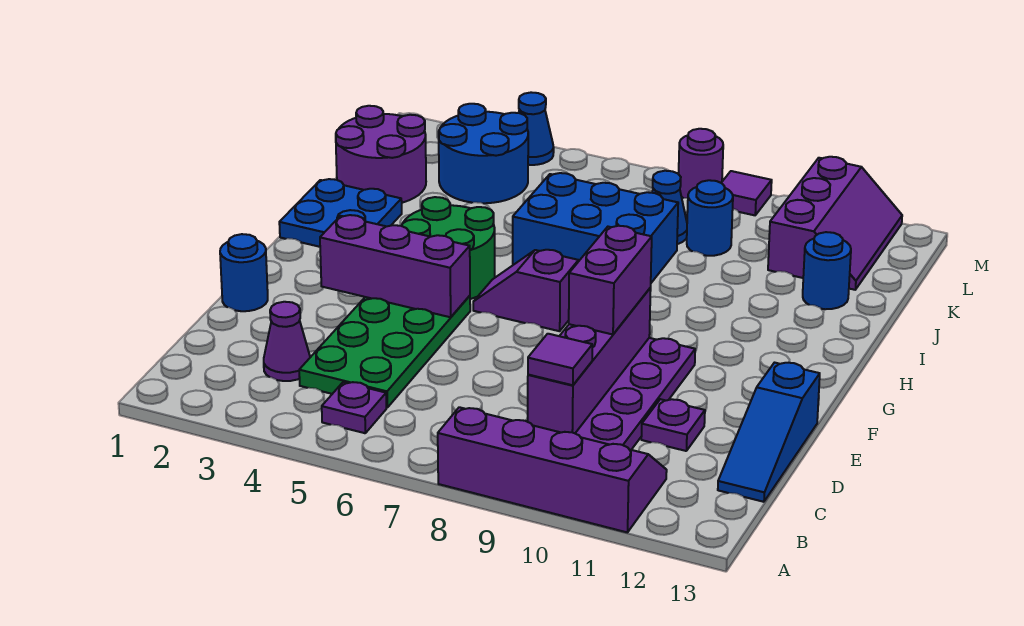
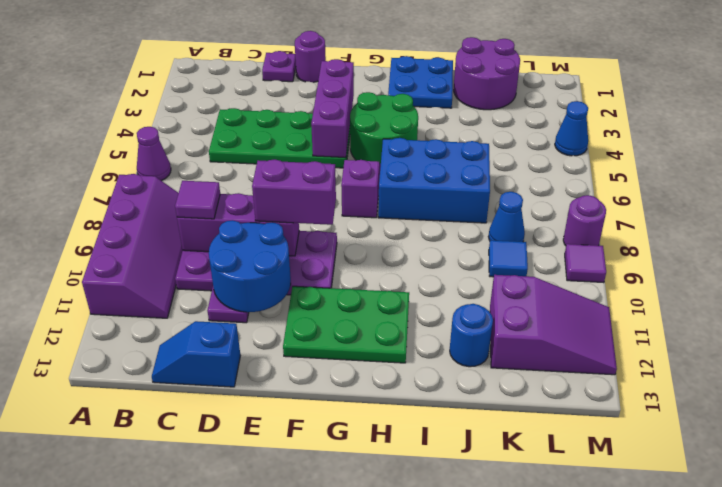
purple 1x1 plate [322,382,386,433] -> purple 1x1 plate moved to [262,51,296,82]
purple 1x1 cone [264,302,310,381] -> purple 1x1 cone moved to [137,127,171,181]
purple 1x4 brick [528,288,651,433] -> purple 1x3 brick [177,193,299,256]
blue 1x3 slope [718,363,820,502] -> blue 1x2 slope [152,321,240,387]
blue 1x1 round brick [220,234,268,311] -> purple 1x1 round brick [295,31,326,82]
none -> green 2x3 plate [283,286,409,363]
blue 2x3 brick [513,173,678,283] -> blue 2x3 brick turned to [378,138,490,223]
blue 2x2 round brick [439,104,528,203] -> blue 2x2 round brick moved to [209,220,291,312]
blue 1x1 round brick [687,180,733,256] -> blue 1x1 tile [489,240,528,277]
purple 2x3 slope [768,157,902,290] -> purple 2x3 slope turned to [490,275,617,375]

